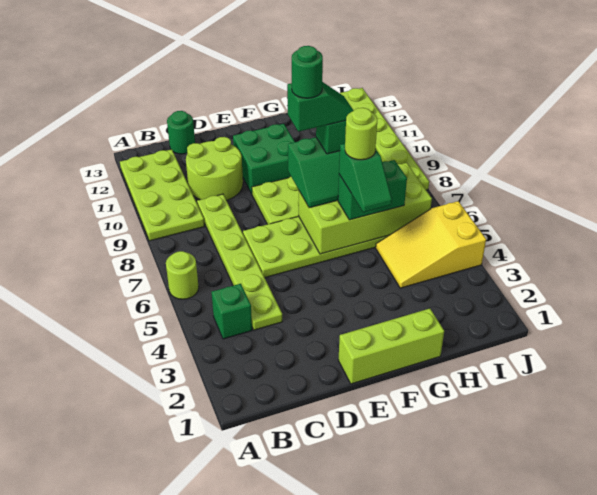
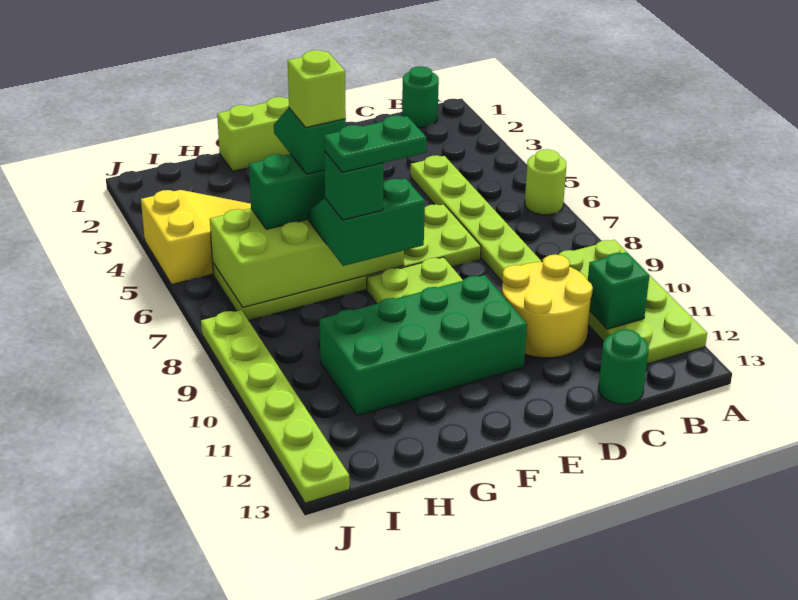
green 1x1 brick [211,284,252,339] -> green 1x1 brick moved to [588,252,650,329]
lime 2x2 round brick [186,137,243,200] -> yellow 2x2 round brick [502,255,593,358]
green 2x2 brick [233,124,295,194] -> green 2x4 brick [320,275,527,416]
green 1x2 slope [287,82,354,132] -> green 1x2 plate [324,115,426,172]
green 1x1 round brick [292,46,323,98] -> green 1x1 round brick moved to [402,66,439,127]
lime 1x1 round brick [345,108,377,160] -> lime 1x1 brick [288,50,346,128]

